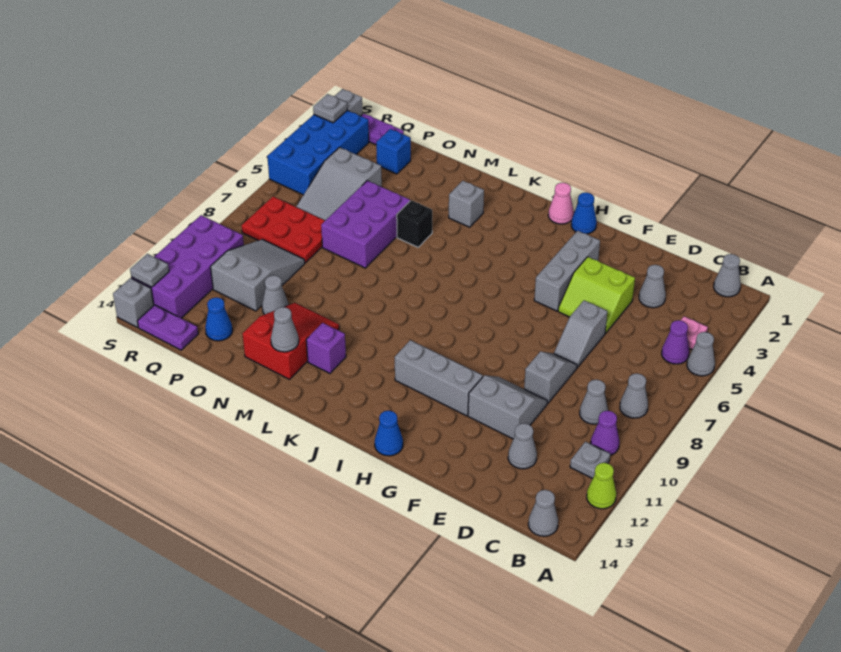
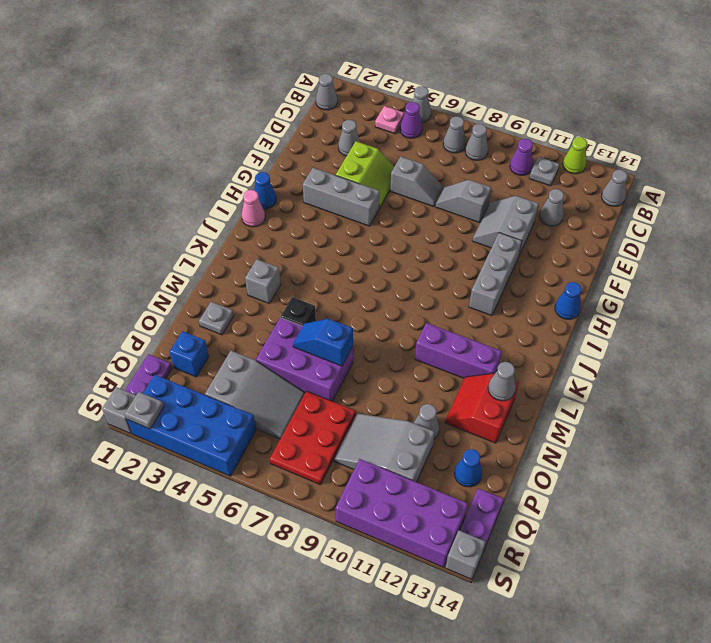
grey 1x1 cone [580,380,608,424] -> grey 1x1 cone moved to [443,117,466,153]
purple 1x1 brick [306,323,346,374] -> purple 1x3 brick [415,323,502,378]
red 2x3 slope [242,303,339,379] -> red 2x2 slope [445,373,519,443]
none -> blue 1x2 slope [293,319,353,366]
grey 1x1 plate [130,254,169,287] -> grey 1x1 plate moved to [199,302,234,335]

